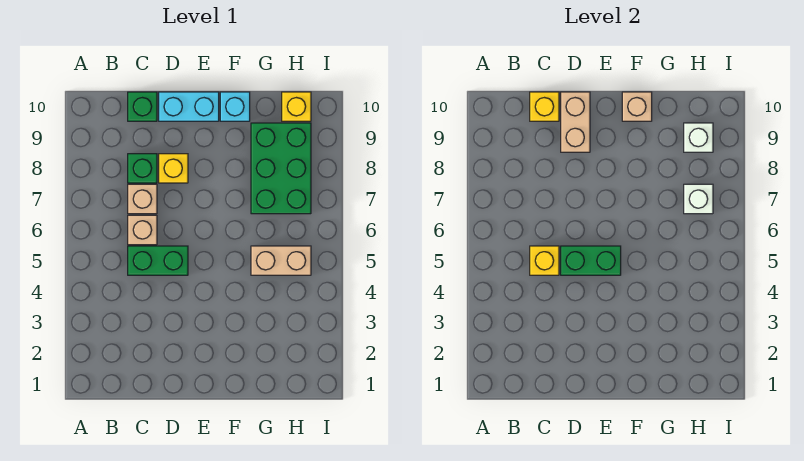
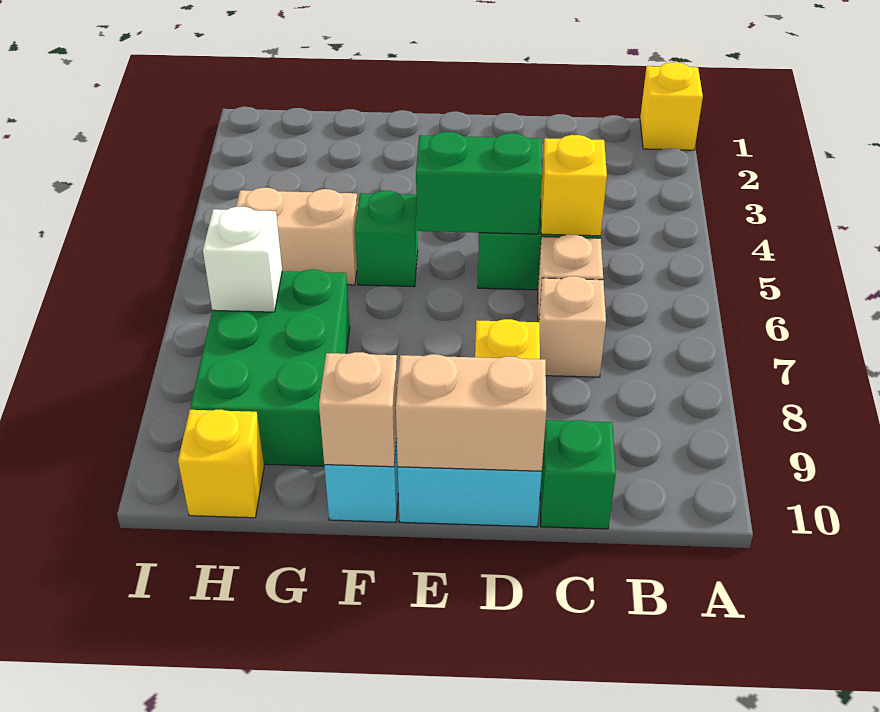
green 1x1 brick [128,154,157,183] -> green 1x1 brick moved to [355,191,418,287]
yellow 1x1 brick [530,92,559,121] -> yellow 1x1 brick moved to [640,62,703,150]
tan 1x2 brick [561,92,590,152] -> tan 1x2 brick turned to [396,354,546,471]
white 1x1 brick [684,123,713,152] -> none

